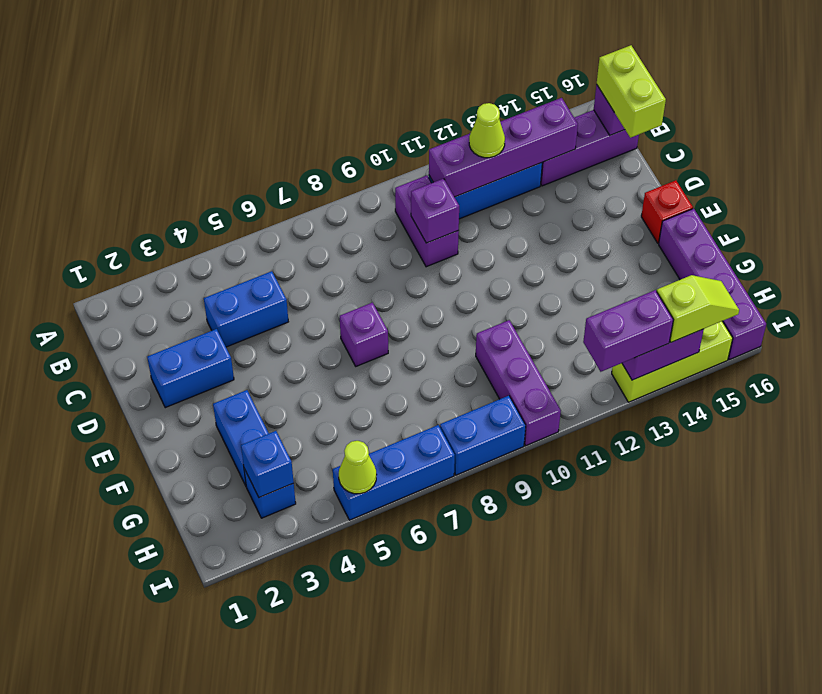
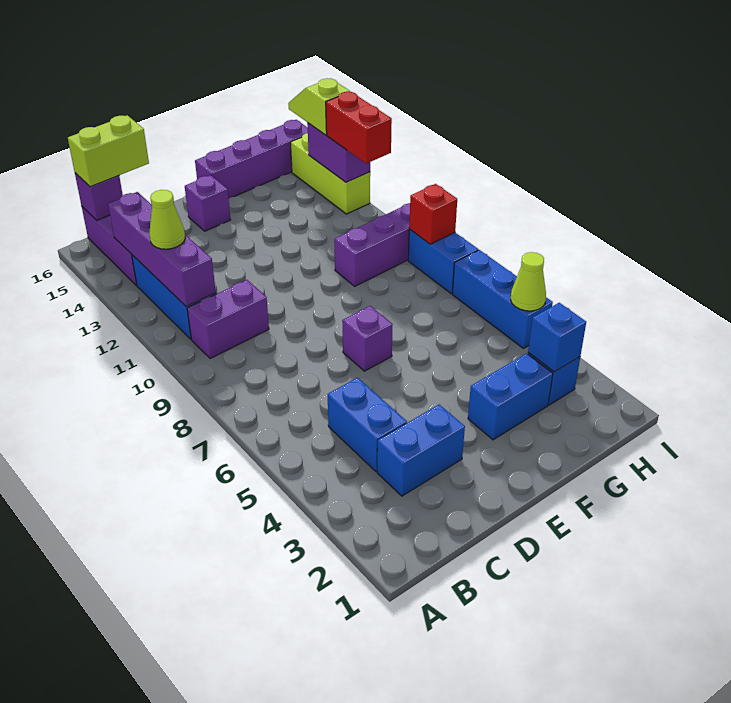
purple 1x1 brick [411,179,459,243] -> purple 1x1 brick moved to [185,175,230,231]
blue 1x2 brick [147,329,234,408] -> blue 1x2 brick turned to [377,405,465,496]
red 1x1 brick [641,180,693,243] -> red 1x1 brick moved to [409,184,457,244]
purple 1x2 brick [583,290,673,372] -> red 1x2 brick [326,92,392,164]

